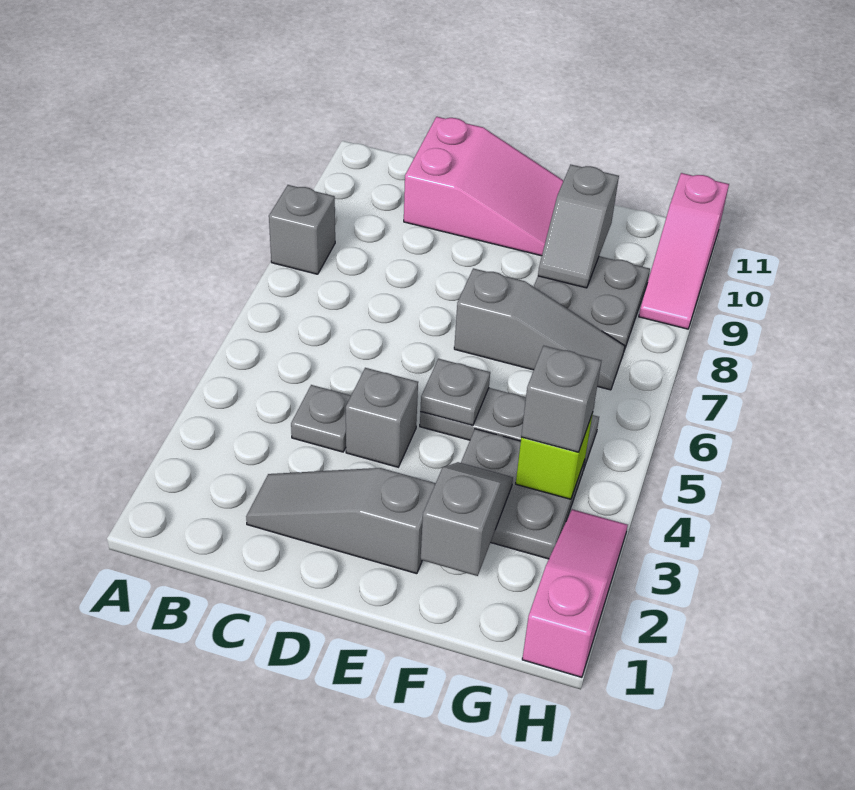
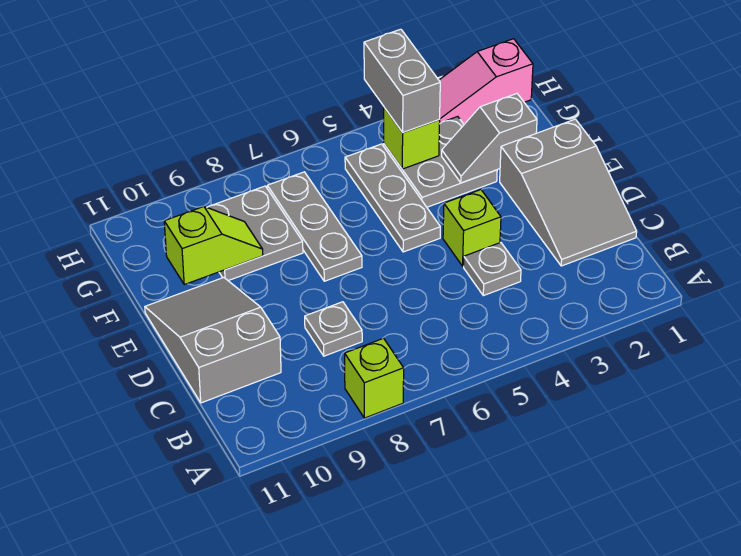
grey 1x1 brick [269,185,335,274] -> lime 1x1 brick [345,338,404,418]
grey 1x3 slope [246,468,436,574] -> grey 2x3 slope [500,119,637,266]
pink 2x3 slope [404,117,563,256] -> grey 2x3 slope [145,277,281,403]
grey 1x1 brick [346,368,418,467] -> lime 1x1 brick [443,190,501,266]
grey 1x1 plate [420,359,490,425] -> grey 1x1 plate moved to [305,302,362,356]
grey 1x3 slope [454,268,625,390] -> grey 1x3 plate [267,172,362,281]
grey 1x2 slope [538,165,619,288] -> lime 1x2 slope [164,206,263,284]
grey 1x1 brick [521,346,601,452] -> grey 1x2 brick [364,29,440,132]
pink 1x3 slope [639,173,729,329] -> none

